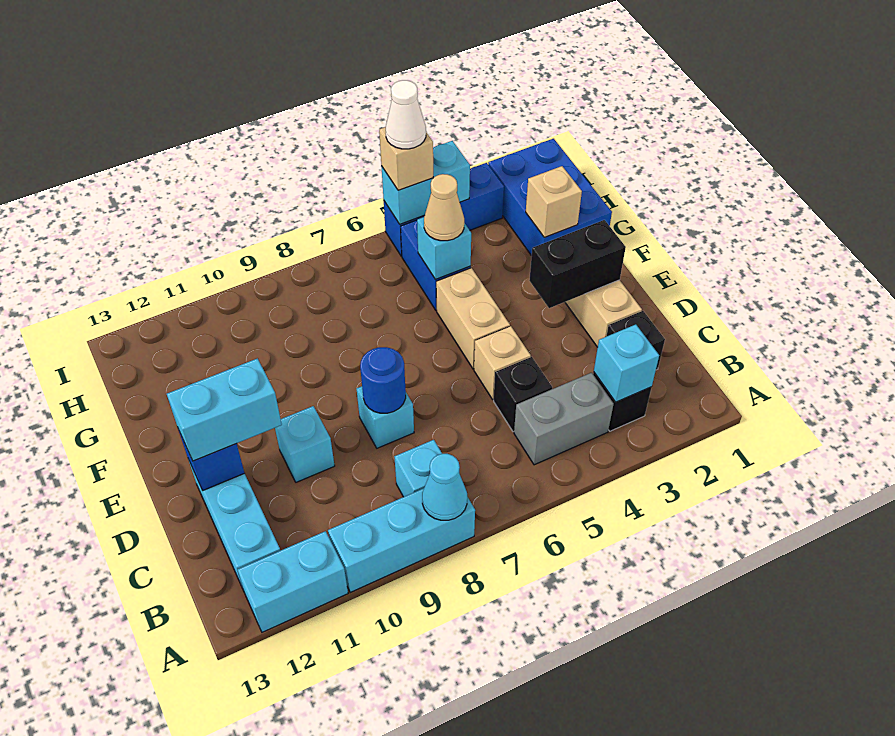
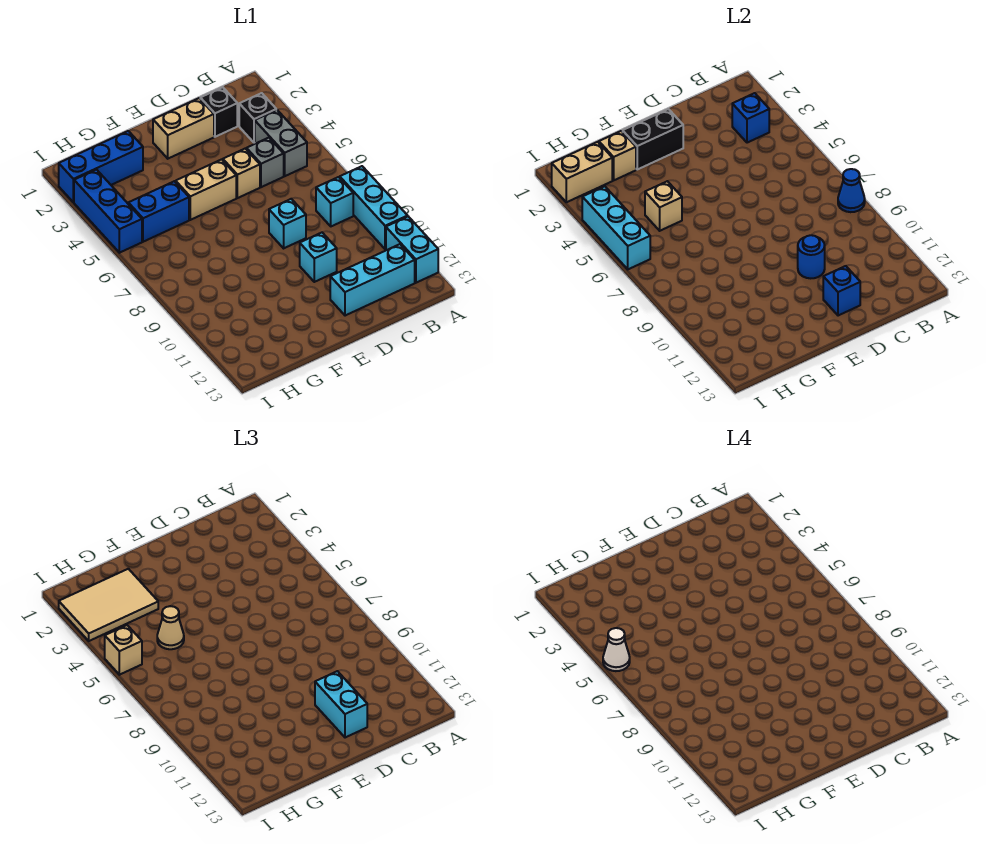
cyan 1x1 cone [422,454,467,520] -> blue 1x1 cone [838,169,865,212]
cyan 1x1 brick [594,324,659,402] -> blue 1x1 brick [732,93,769,143]
black 1x1 brick [494,357,552,432] -> grey 1x1 brick [246,138,284,187]
blue 1x1 round brick [360,347,406,413] -> blue 1x1 round brick moved to [798,235,825,278]
black 1x2 brick [529,220,626,308] -> black 1x2 brick turned to [623,109,683,169]
blue 2x3 brick [488,139,612,256] -> blue 1x3 brick [59,131,143,202]
none -> tan 2x3 tile [59,569,158,641]
cyan 1x1 brick [417,217,471,280] -> tan 1x1 brick [645,181,682,231]
none -> tan 1x2 brick [552,142,612,202]
cyan 1x2 brick [381,141,470,224] -> cyan 1x3 brick [582,186,650,269]

